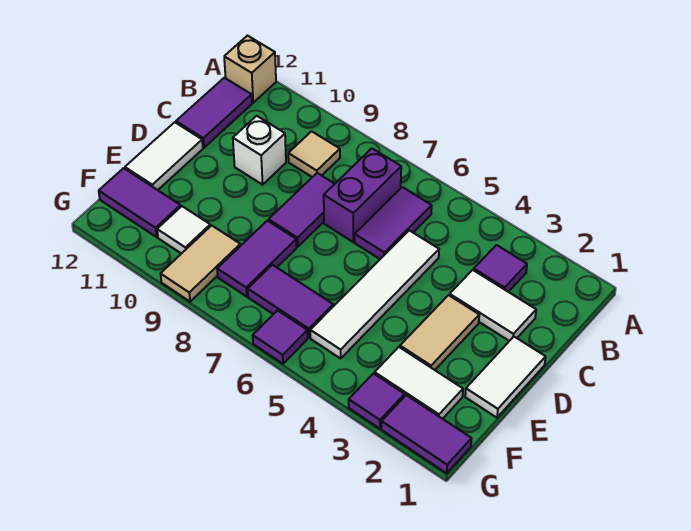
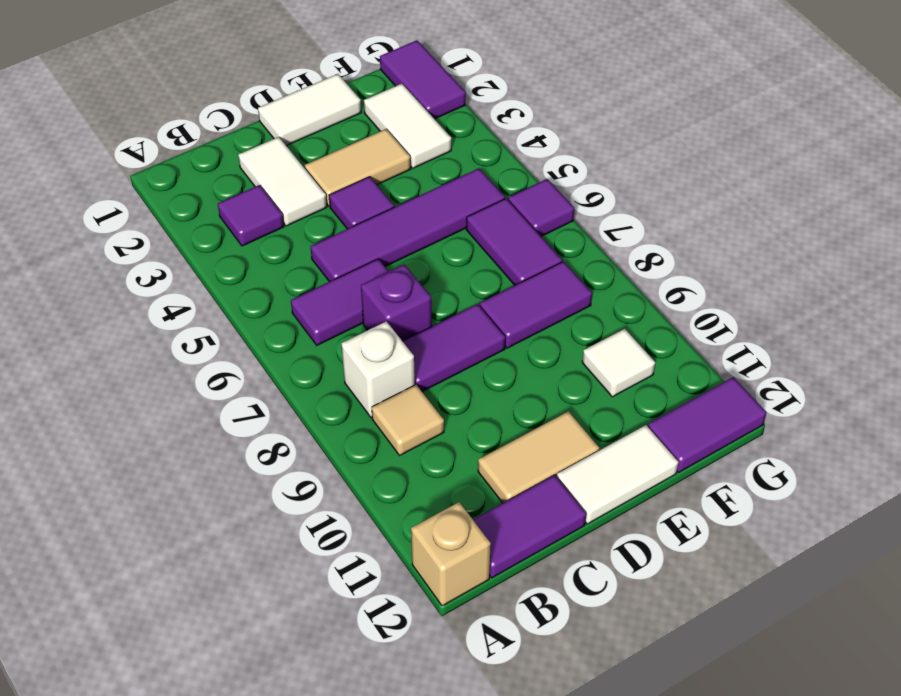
purple 1x2 brick [324,148,401,242] -> purple 1x1 brick [361,264,432,341]
white 1x4 tile [310,230,439,358] -> purple 1x4 tile [310,168,505,282]
white 1x1 brick [233,116,286,185] -> white 1x1 brick moved to [341,321,415,418]
tan 1x2 tile [161,225,240,302] -> tan 1x2 tile moved to [478,411,599,503]
purple 1x2 tile [99,168,181,237] -> purple 1x2 tile turned to [648,377,766,473]
purple 1x1 tile [349,374,405,429] -> purple 1x1 tile moved to [329,177,394,229]

